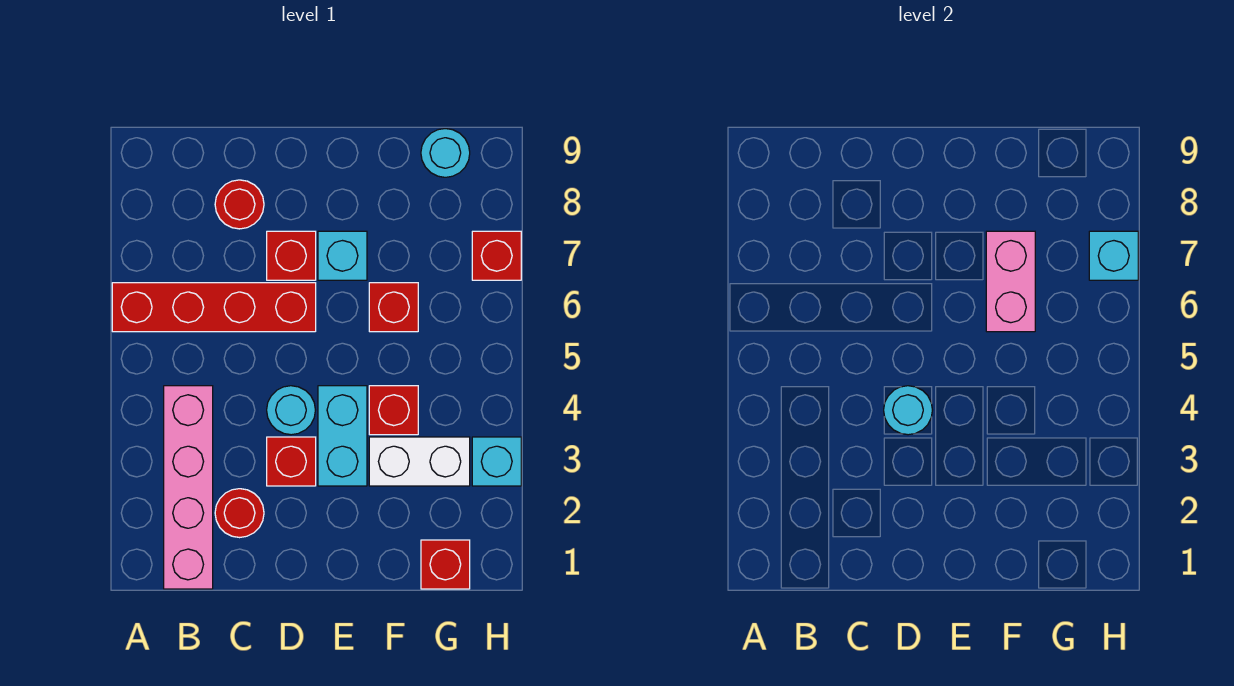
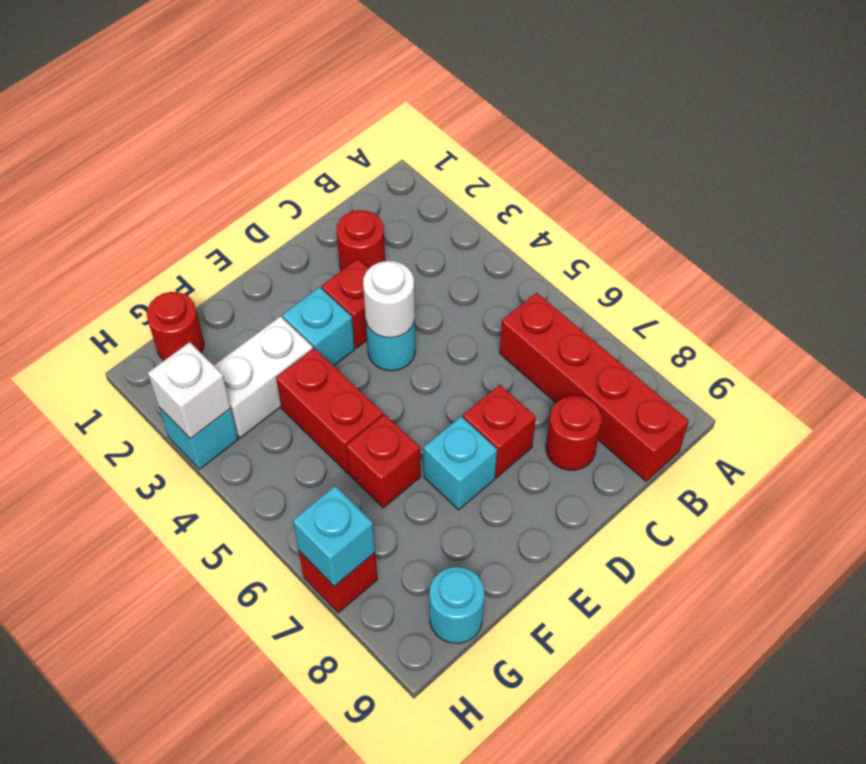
red 1x4 brick [112,283,316,332] -> red 1x4 brick turned to [500,293,689,481]
pink 1x4 brick [164,386,213,589] -> none
cyan 1x1 round brick [884,386,932,435] -> white 1x1 round brick [363,261,415,338]
cyan 1x2 brick [318,386,367,486] -> cyan 1x1 brick [282,287,355,366]
red 1x1 brick [369,386,418,435] -> red 1x2 brick [276,348,383,473]
pink 1x2 brick [986,231,1035,332] -> none
red 1x1 brick [421,540,470,589] -> red 1x1 round brick [147,292,204,360]
none -> white 1x1 brick [148,342,231,439]

